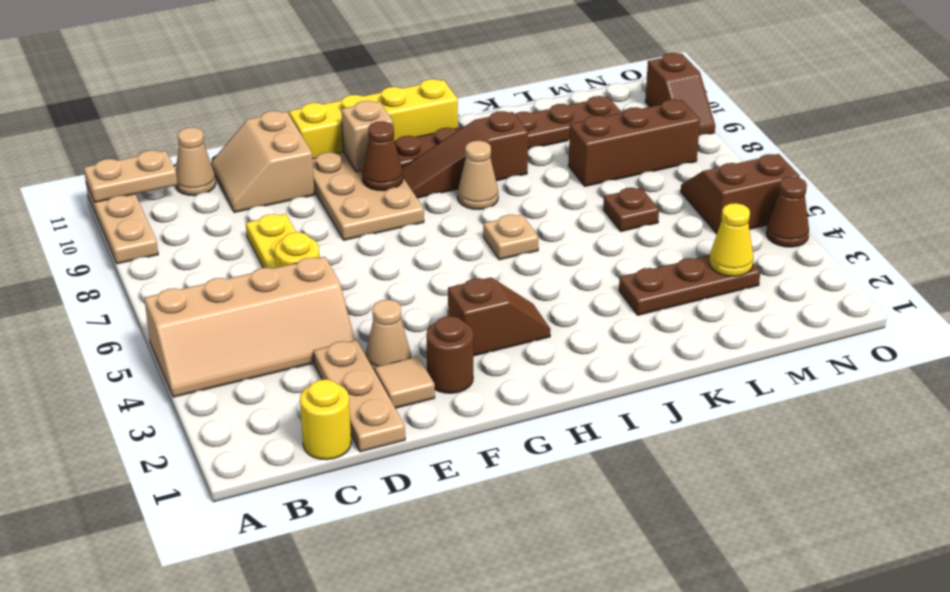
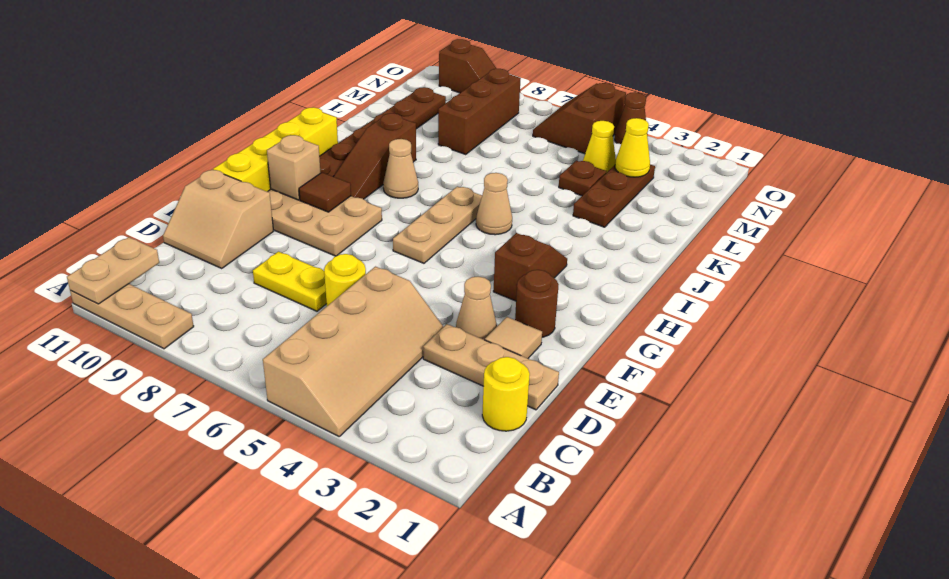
tan 1x1 cone [176,127,216,196] -> tan 1x1 cone moved to [476,173,512,235]
brown 1x1 cone [362,121,403,191] -> brown 1x1 tile [299,173,351,212]
tan 1x1 plate [483,215,538,260] -> tan 1x3 plate [393,186,482,263]
brown 1x1 plate [603,188,659,231] -> brown 1x1 plate moved to [559,161,606,196]
none -> yellow 1x1 cone [583,121,616,173]

